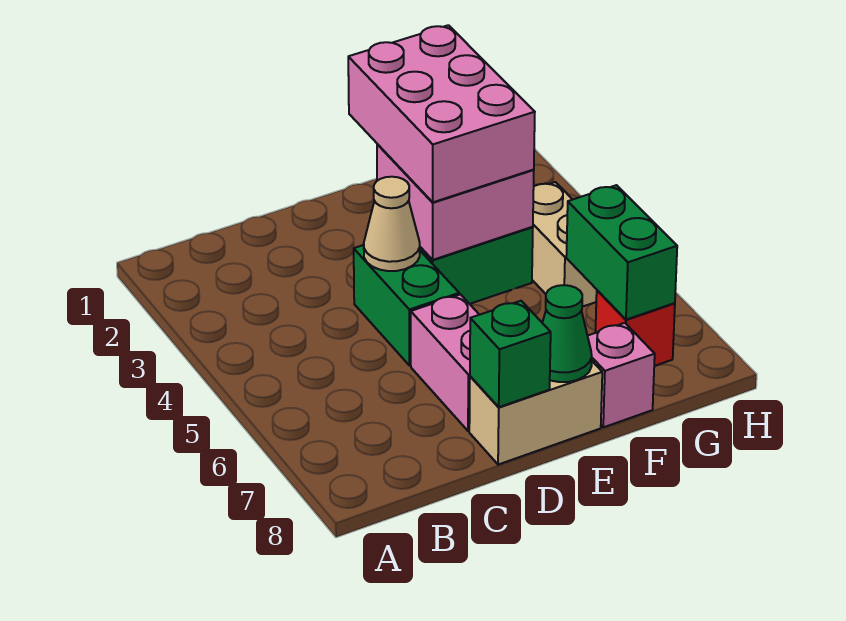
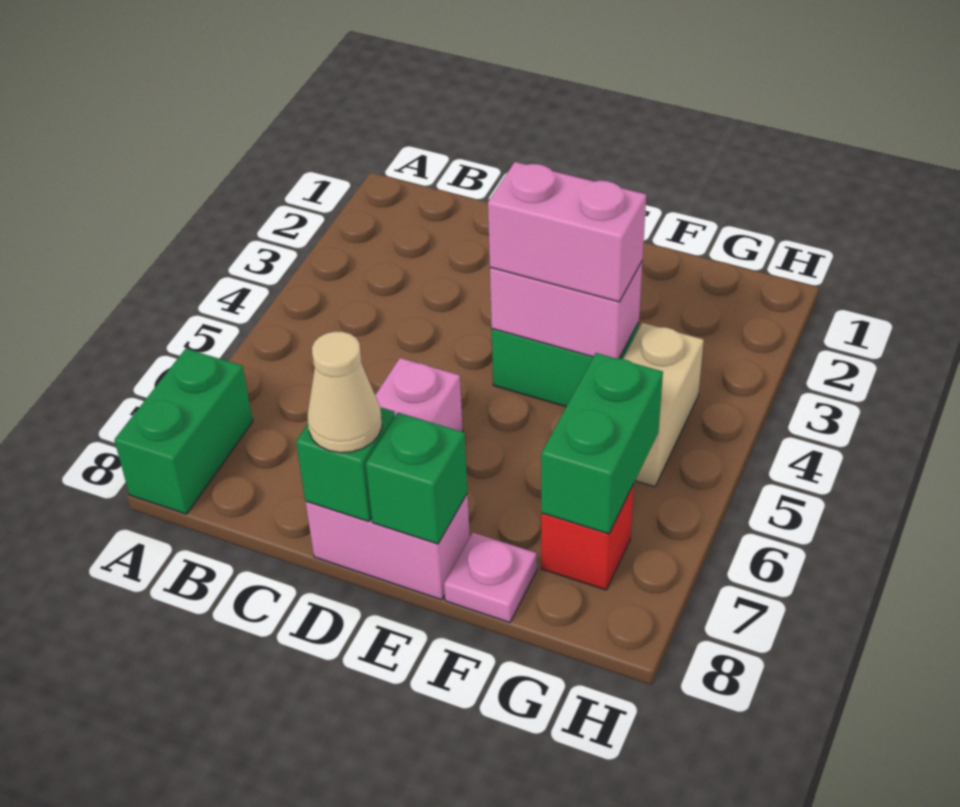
green 1x2 brick [354,245,459,366] -> green 1x2 brick moved to [114,349,253,514]
tan 1x1 cone [364,177,420,271] -> tan 1x1 cone moved to [308,332,382,453]
tan 1x2 brick [469,361,602,465] -> pink 1x2 brick [306,494,470,600]
pink 2x3 brick [348,25,535,202] -> pink 1x2 brick [488,162,646,302]
pink 2x2 brick [377,144,534,260] -> pink 1x2 brick [490,262,642,359]
green 1x1 cone [542,285,592,382] -> green 1x1 brick [366,413,467,544]
pink 1x1 brick [588,323,655,427] -> pink 1x1 plate [444,533,537,623]

